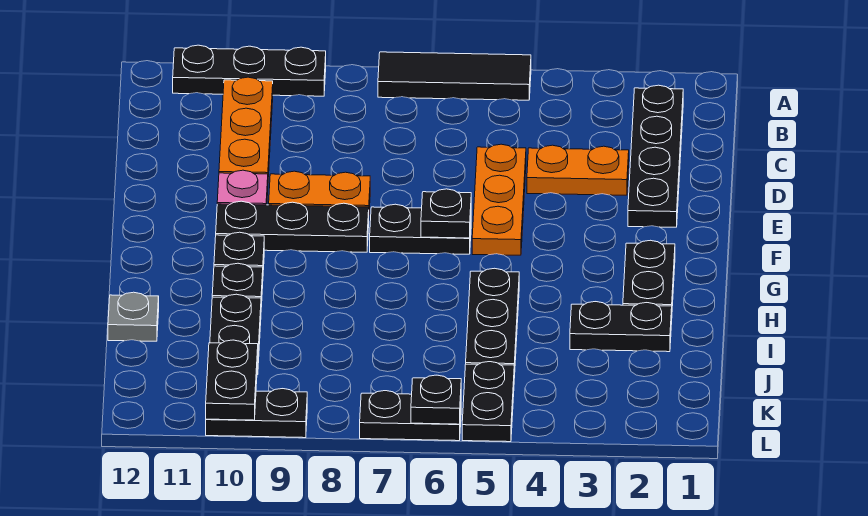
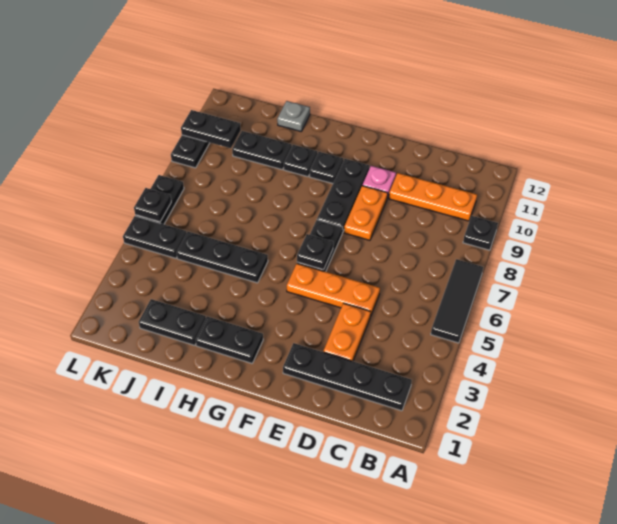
black 1x3 plate [173,45,326,96] -> black 1x1 plate [463,216,498,250]
black 1x2 plate [570,302,672,352] -> black 1x2 plate turned to [139,299,206,345]

